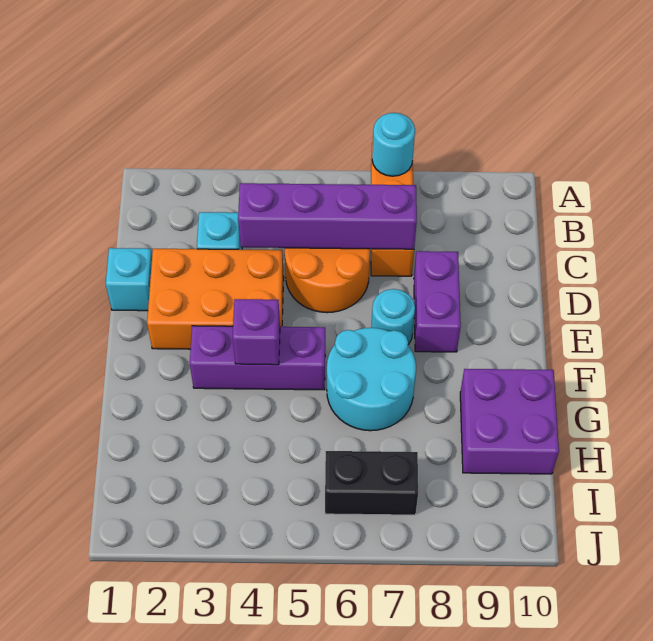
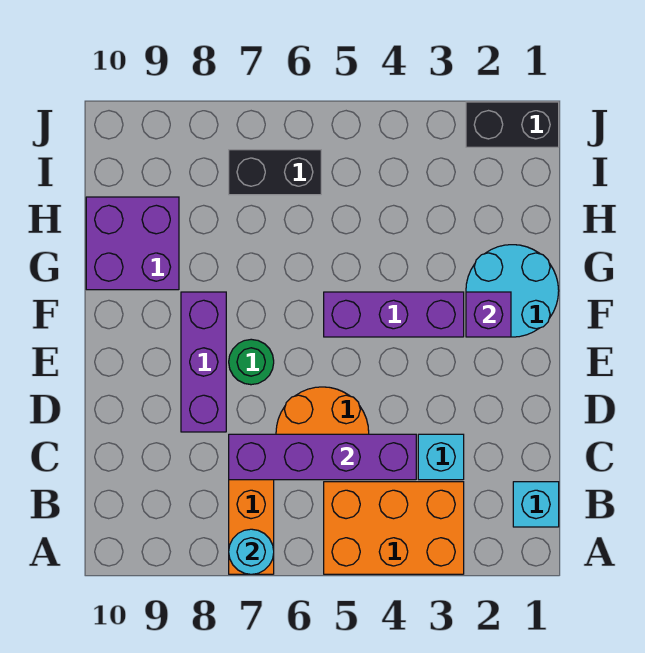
cyan 1x1 brick [106,248,152,311] -> cyan 1x1 brick moved to [513,482,559,527]
orange 2x3 brick [147,249,284,349] -> orange 2x3 brick moved to [324,482,464,574]
purple 1x2 brick [414,251,461,352] -> purple 1x3 brick [181,292,226,432]
cyan 1x1 round brick [371,289,415,344] -> green 1x1 round brick [229,339,274,385]
purple 1x1 brick [233,299,280,365] -> purple 1x1 brick moved to [466,292,511,337]
cyan 2x2 round brick [327,328,416,431] -> cyan 2x2 round brick moved to [466,245,559,337]
none -> black 1x2 brick [466,102,559,147]

